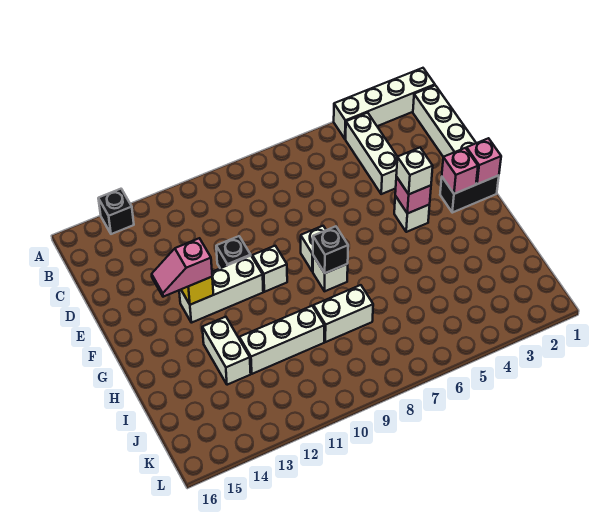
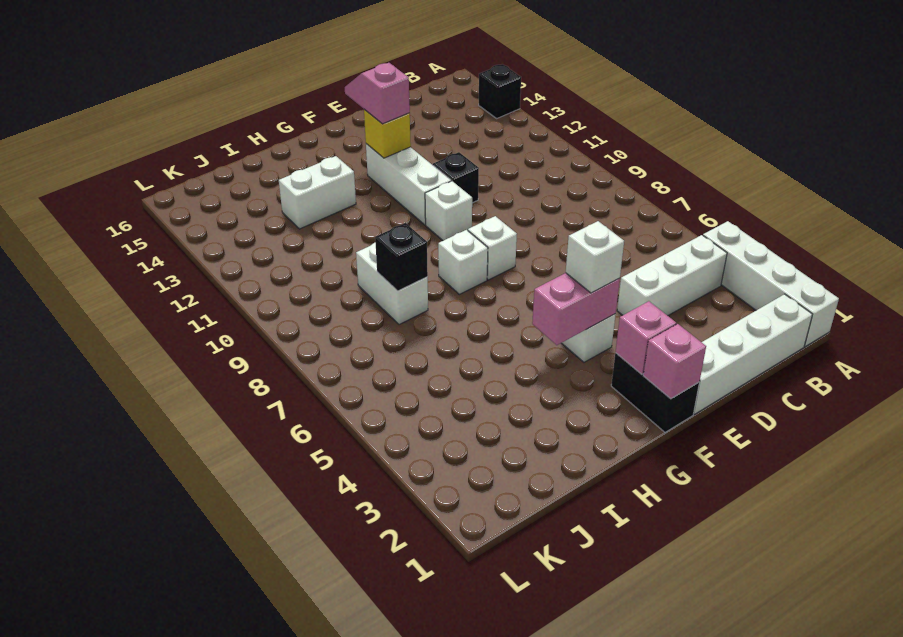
pink 1x1 brick [395,177,431,214] -> pink 1x2 brick [532,273,620,345]
black 1x1 brick [313,226,348,273] -> black 1x1 brick moved to [375,223,428,291]
white 1x3 brick [239,306,324,374] -> none

